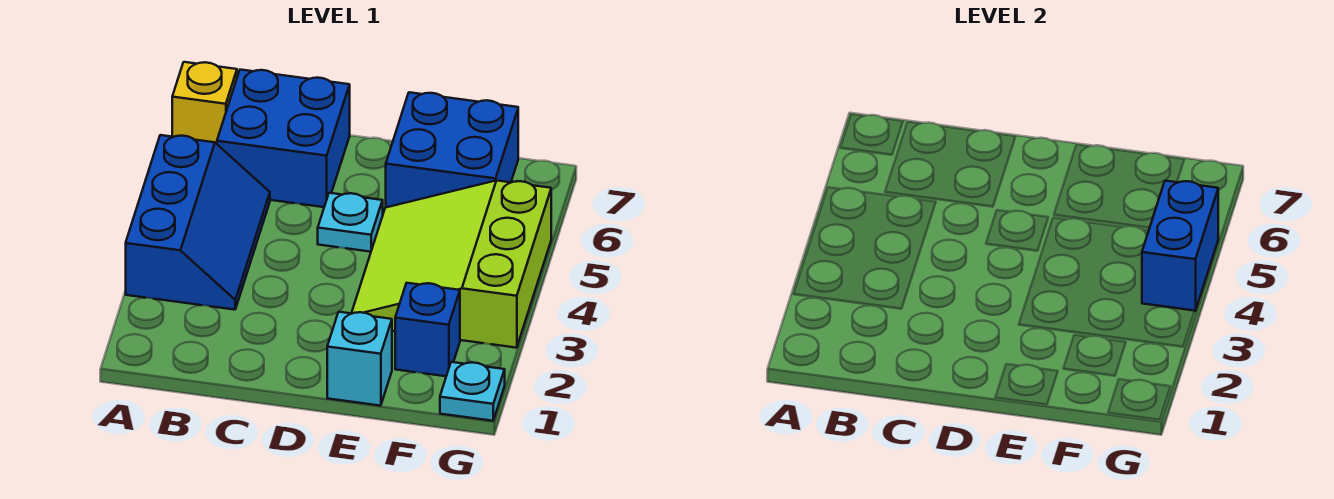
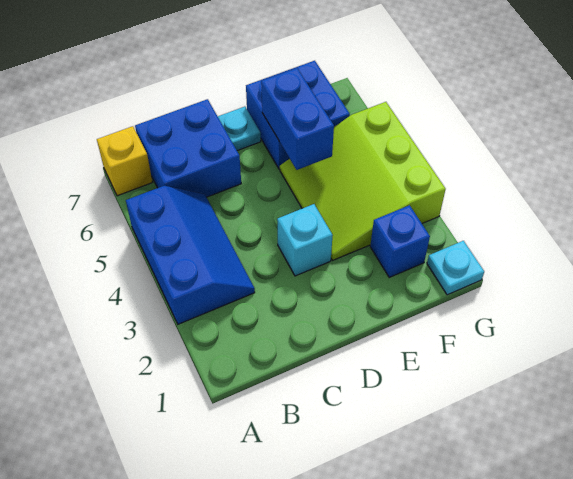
cyan 1x1 plate [318,193,383,252] -> cyan 1x1 plate moved to [218,107,261,151]
cyan 1x1 brick [327,312,392,406] -> cyan 1x1 brick moved to [277,204,333,276]
blue 1x2 brick [1142,181,1218,311] -> blue 1x2 brick moved to [261,68,334,170]

